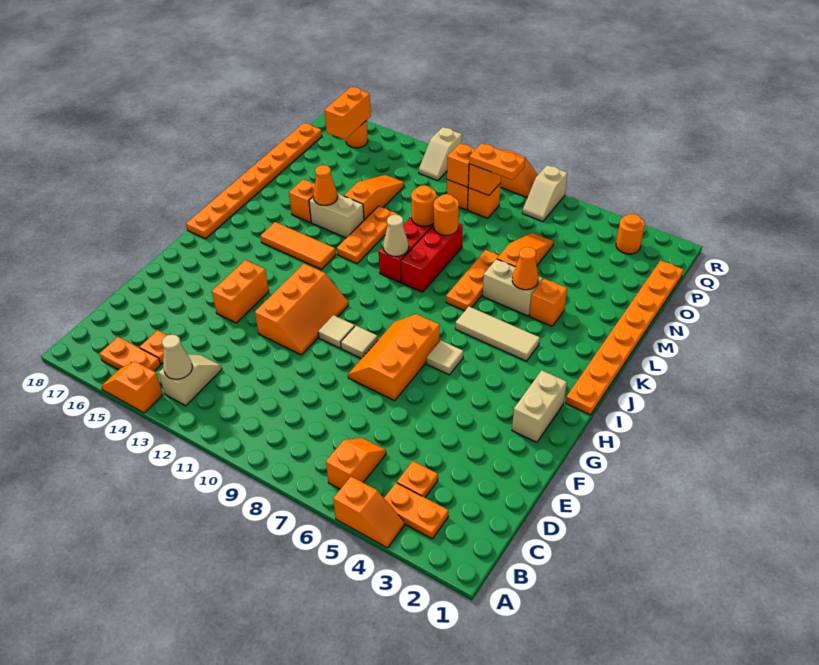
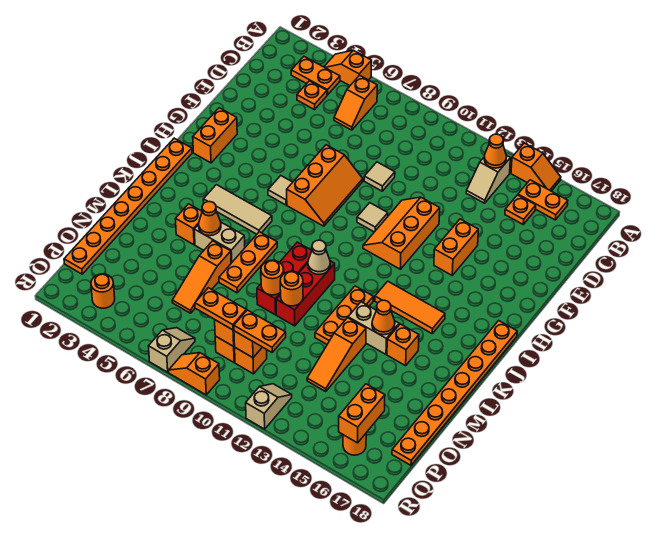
tan 1x1 cone [162,334,192,379] -> orange 1x1 cone [484,134,506,168]
tan 1x2 brick [512,370,567,442] -> orange 1x2 brick [193,108,237,163]
tan 1x1 tile [341,326,378,359] -> tan 1x1 tile moved to [364,162,395,191]
none -> orange 1x2 plate [234,310,286,352]

